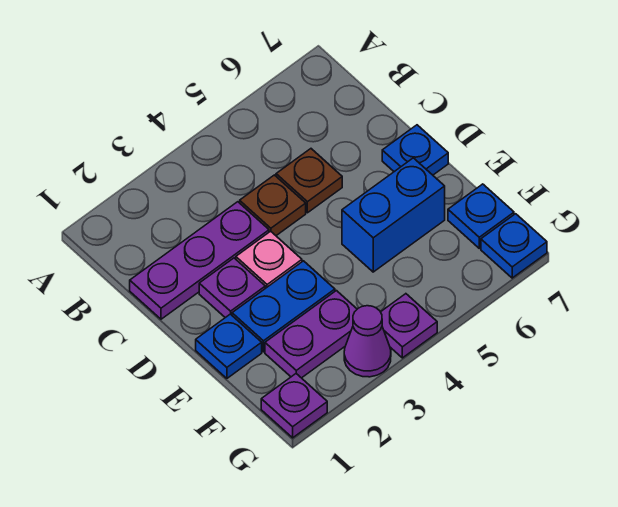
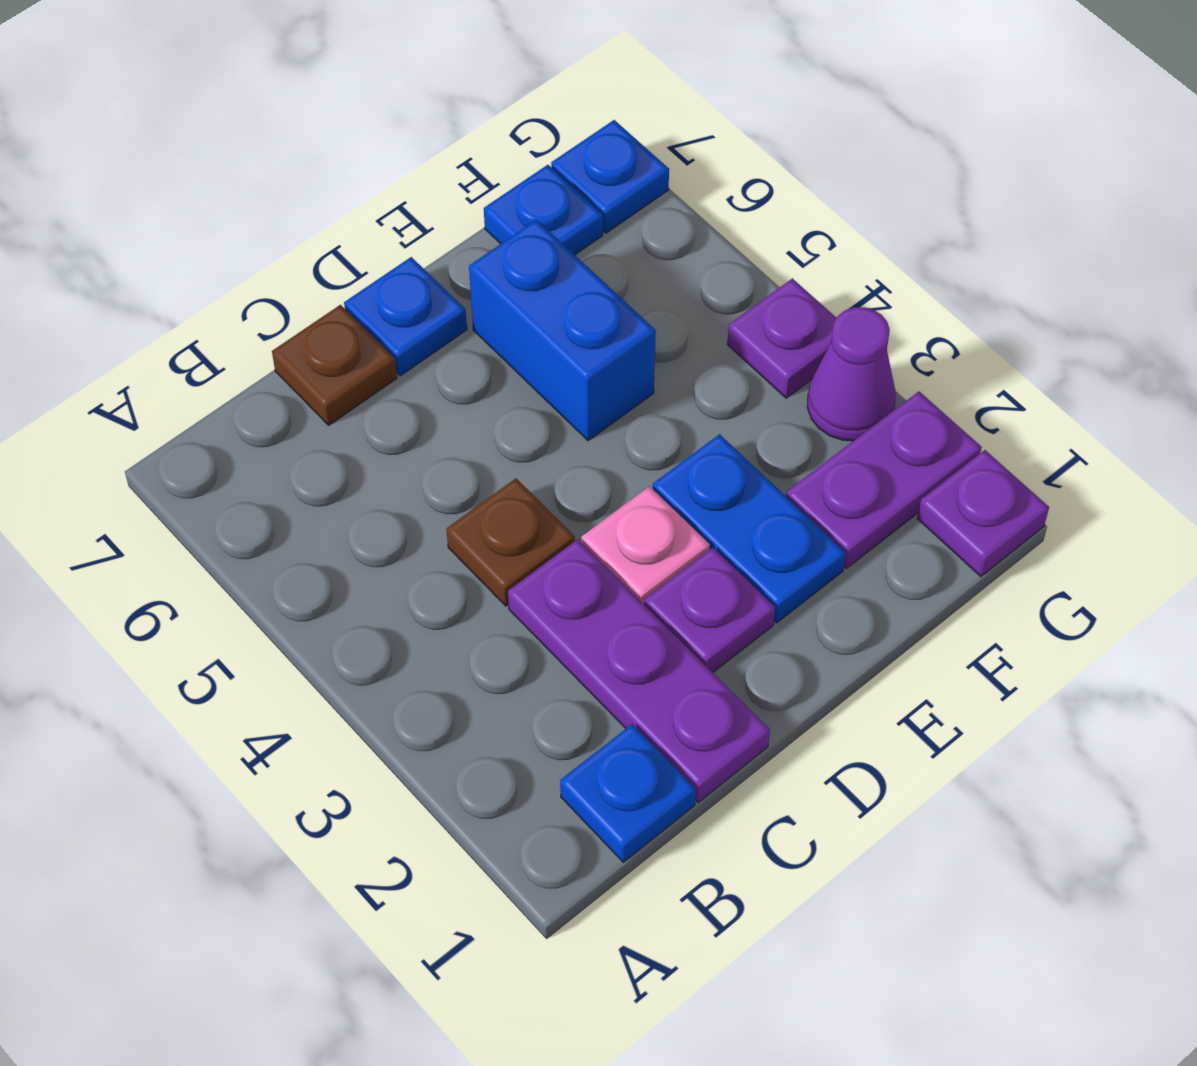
brown 1x1 plate [276,149,342,213] -> brown 1x1 plate moved to [272,305,397,425]
blue 1x1 plate [196,314,262,378] -> blue 1x1 plate moved to [560,724,696,862]
purple 1x2 plate [265,291,357,378] -> purple 1x2 plate turned to [786,391,982,568]

